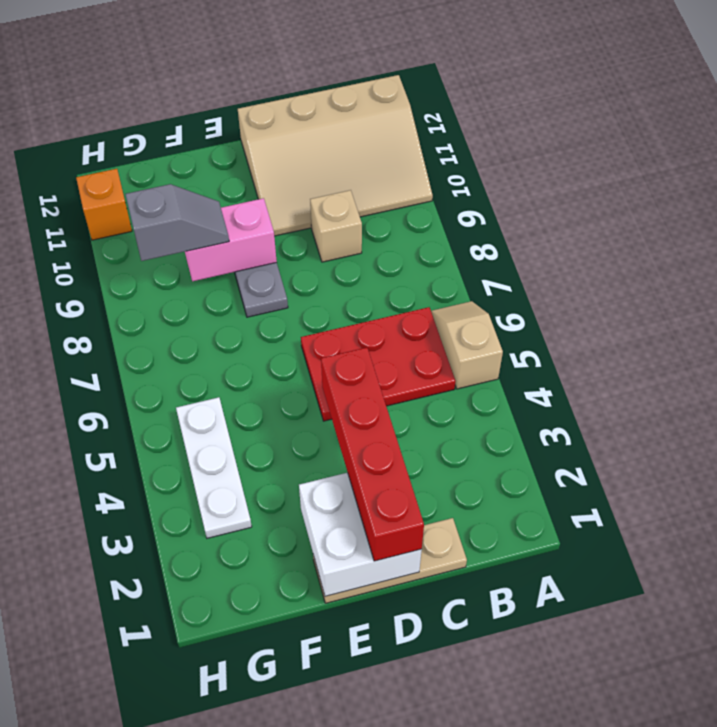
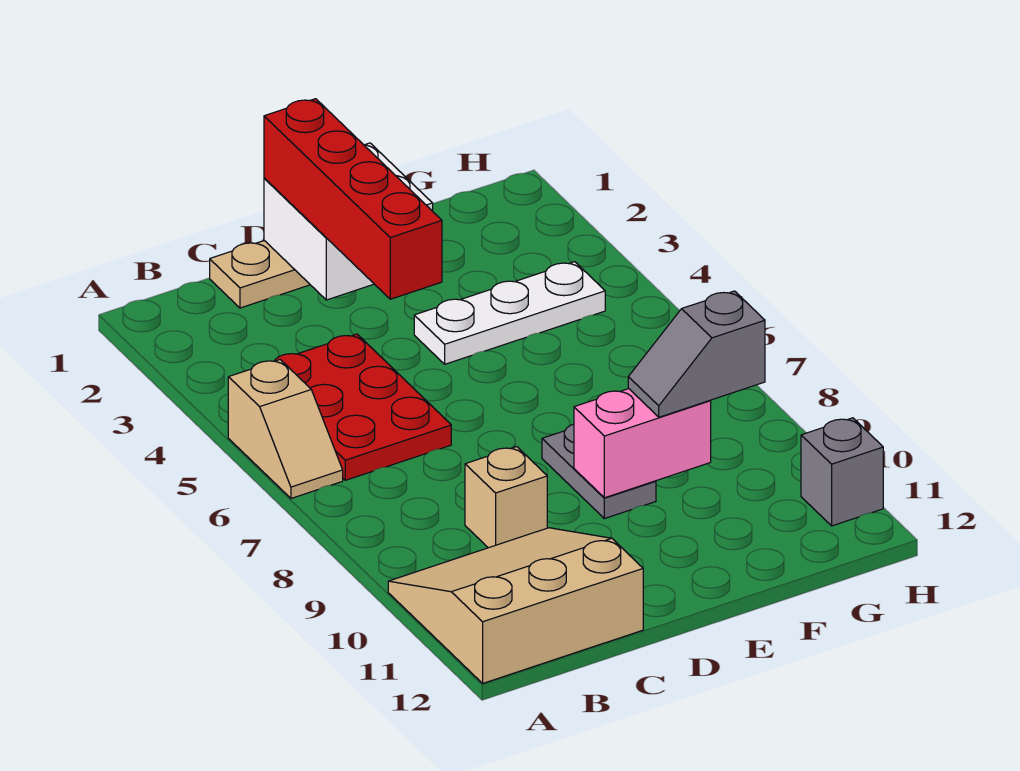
tan 3x4 slope [238,75,433,236] -> tan 3x3 slope [388,528,643,683]
red 2x3 plate [301,307,455,421] -> red 2x3 plate turned to [275,334,451,480]
white 1x3 plate [176,397,252,538] -> white 1x3 plate turned to [414,262,605,364]
orange 1x1 brick [76,169,132,240] -> grey 1x1 brick [801,418,883,526]

